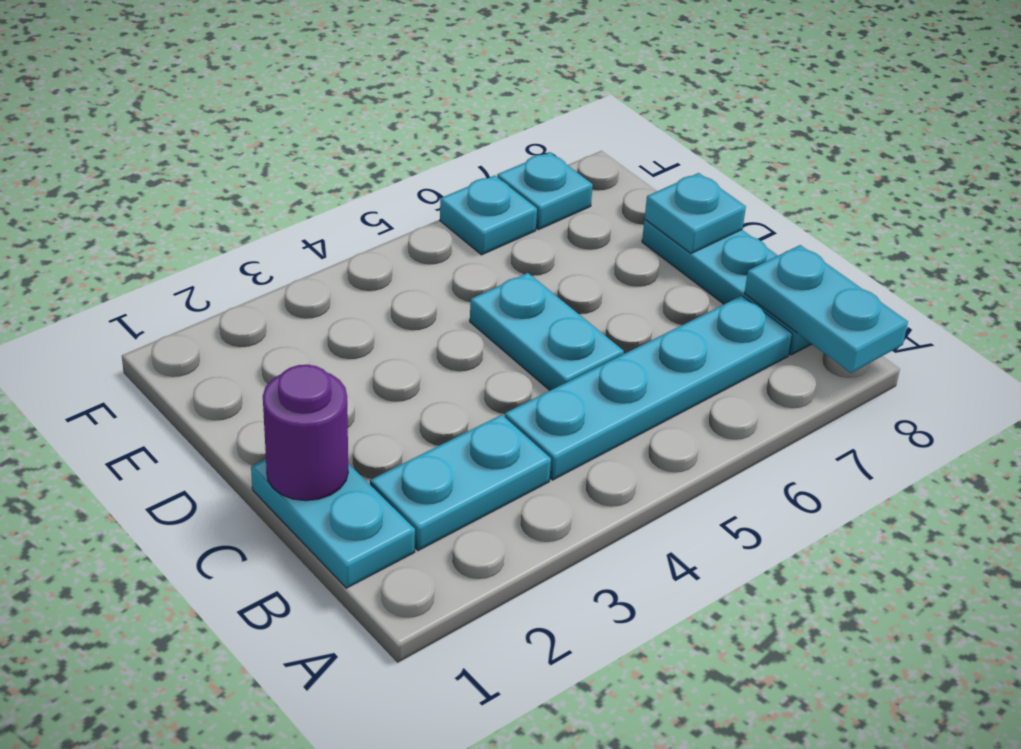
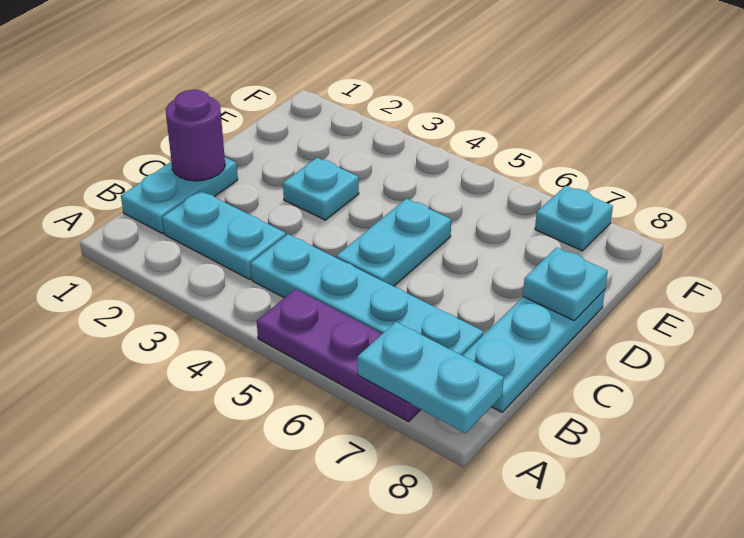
none -> purple 1x3 plate [257,289,421,422]
cyan 1x2 plate [744,245,908,373] -> cyan 1x2 plate turned to [357,322,504,433]
cyan 1x1 plate [440,175,537,255] -> cyan 1x1 plate moved to [283,158,359,220]

